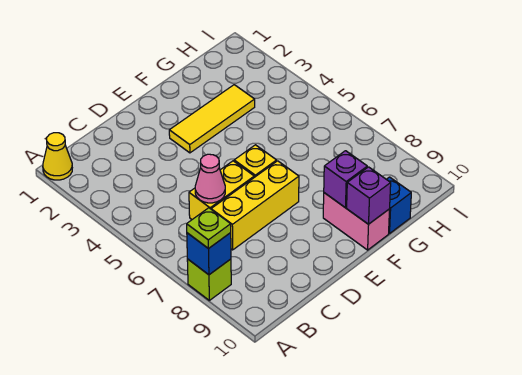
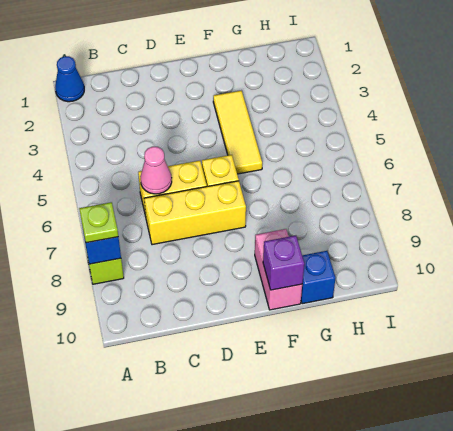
yellow 1x1 cone [43,133,72,180] -> blue 1x1 cone [55,56,84,102]
yellow 1x3 tile [169,85,255,153] -> yellow 1x3 tile turned to [213,91,262,174]
purple 1x1 brick [324,151,367,208] -> none

